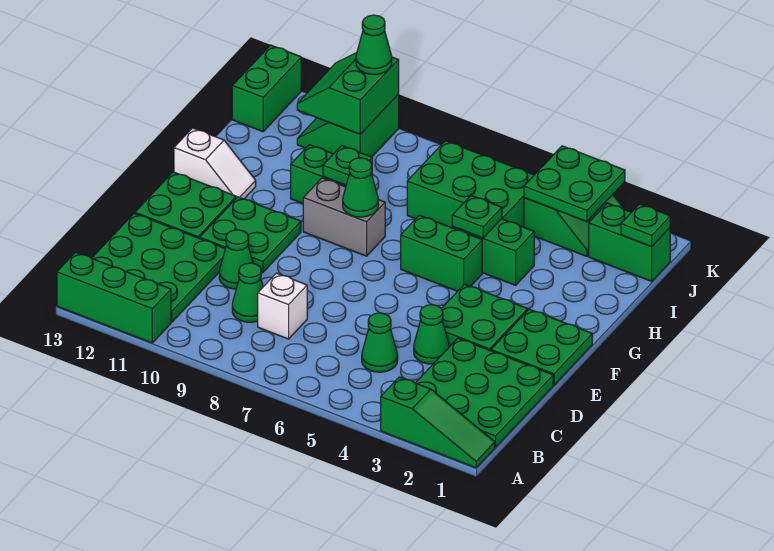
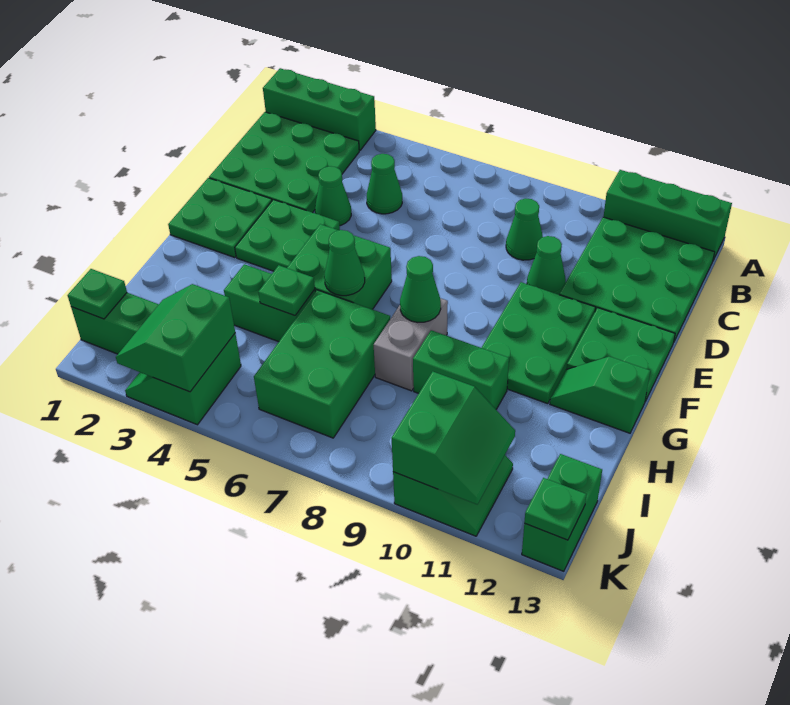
green 1x3 slope [381,377,495,468] -> green 1x3 brick [263,68,376,151]
white 1x1 brick [258,273,307,339] -> none
green 2x2 plate [200,197,301,273] -> green 2x3 plate [482,282,595,404]
green 1x2 brick [401,215,482,291] -> green 2x2 brick [287,224,392,309]
grey 1x2 brick [303,178,385,256] -> grey 1x2 brick turned to [374,298,448,391]
white 1x2 slope [174,128,256,199] -> green 1x2 slope [550,356,650,433]
green 1x1 plate [323,146,372,185] -> green 1x1 plate moved to [524,478,587,540]
green 2x3 brick [407,141,534,228] -> green 2x3 brick turned to [254,290,390,438]
green 2x2 plate [524,146,625,222] -> green 2x2 slope [116,284,235,392]
green 1x1 cone [356,15,392,74] -> green 1x1 cone moved to [324,230,365,296]

